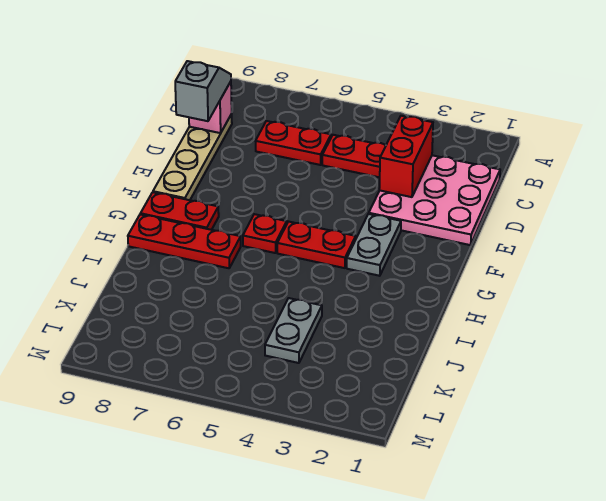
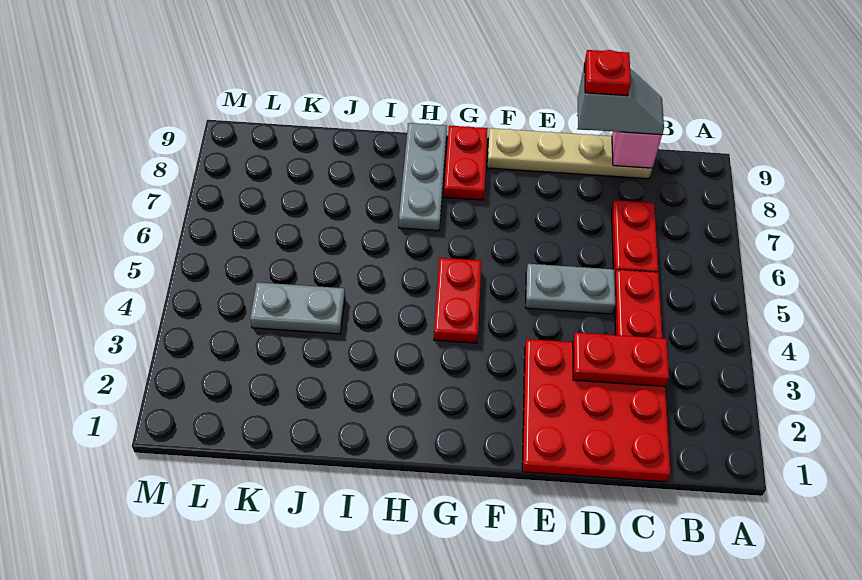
pink 3x3 plate [369,155,500,245] -> red 3x3 plate [522,339,671,482]
red 1x2 brick [379,116,433,197] -> red 1x2 plate [573,332,669,387]
grey 1x2 plate [347,214,401,276] -> grey 1x2 plate moved to [526,264,615,314]
red 1x1 plate [243,214,287,253] -> red 1x1 plate moved to [585,50,631,96]
red 1x3 plate [128,214,241,268] -> grey 1x3 plate [399,123,447,231]

